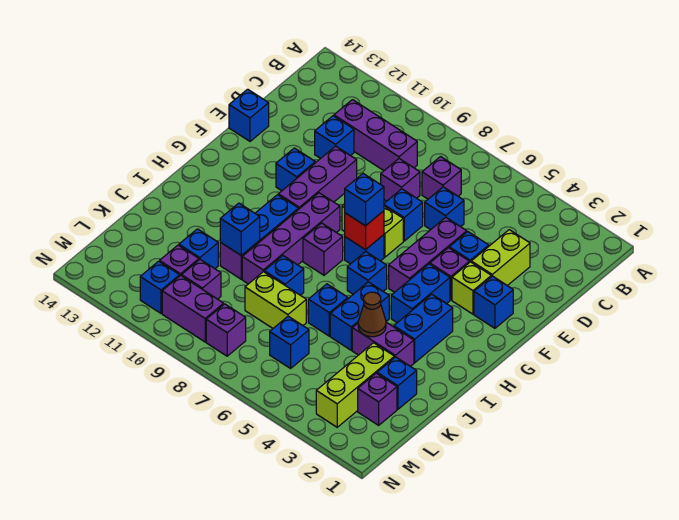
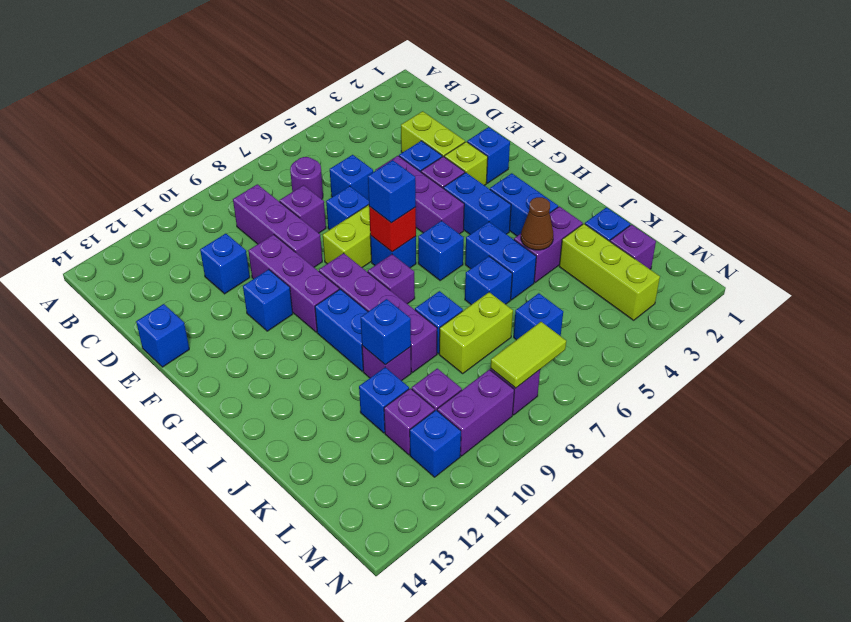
purple 1x1 brick [422,157,461,199] -> purple 1x1 round brick [290,157,323,199]
purple 1x3 brick [334,100,417,171] -> purple 1x3 brick turned to [233,184,322,267]
none -> lime 1x2 tile [491,322,566,388]

